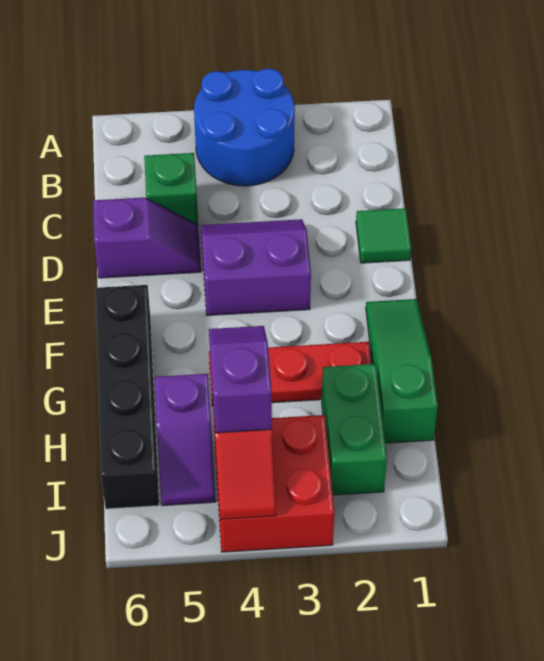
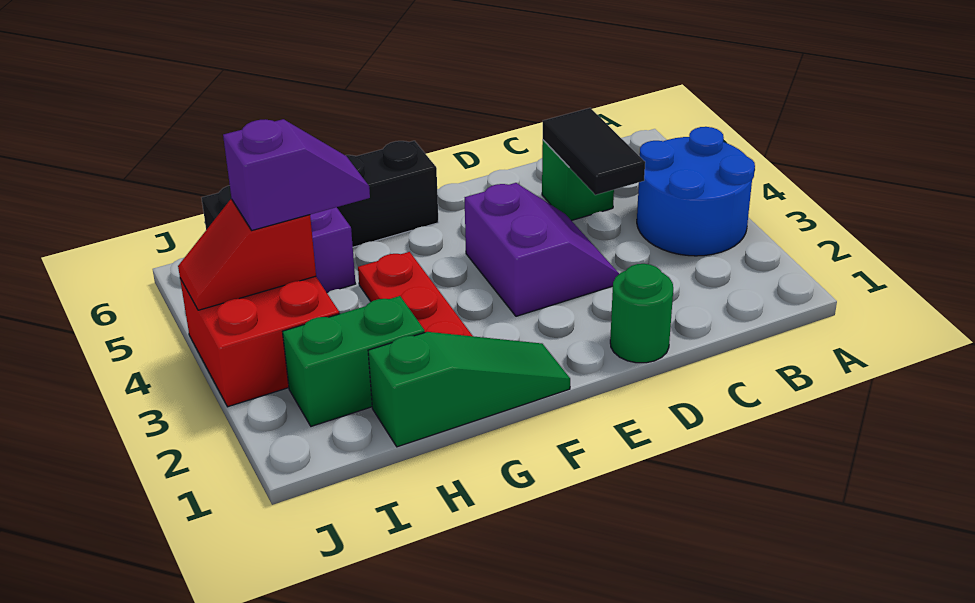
none -> black 1x2 tile [543,108,645,195]
green 1x1 tile [356,208,411,263] -> green 1x1 round brick [610,264,673,363]
purple 1x2 slope [93,198,201,278] -> none

